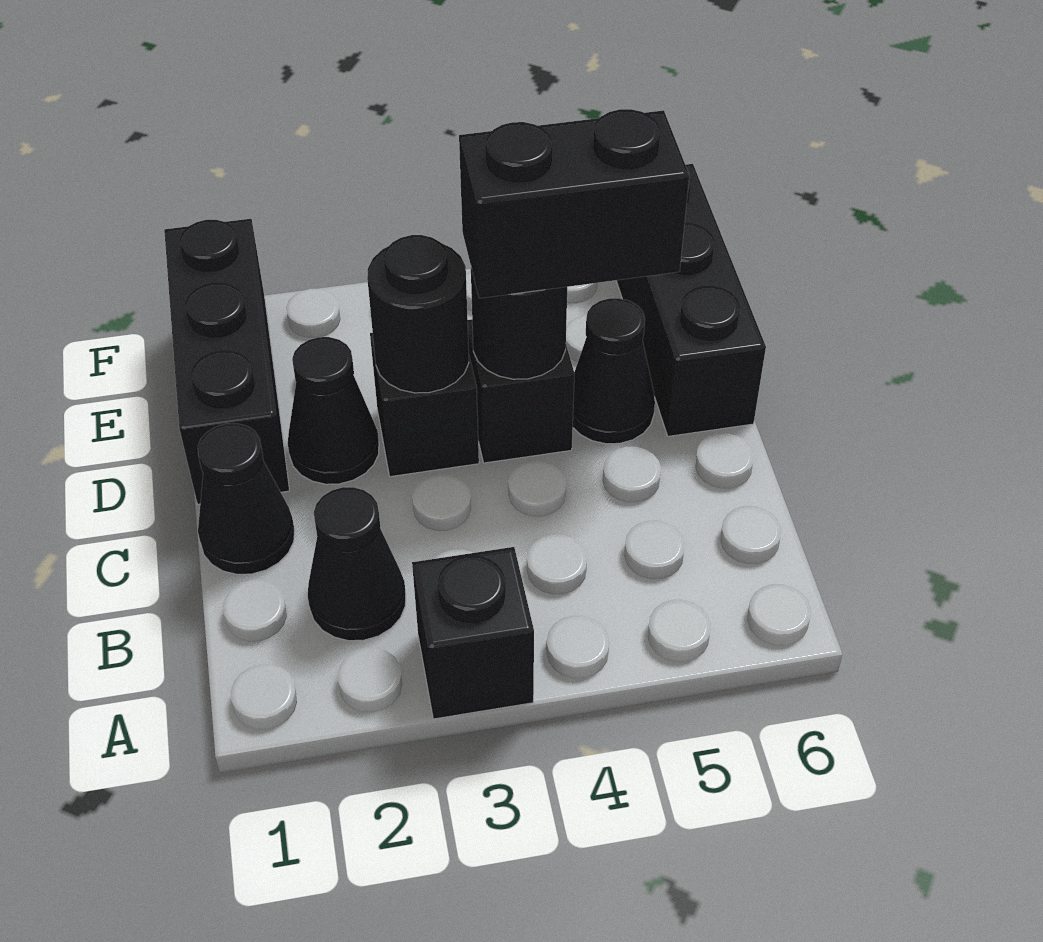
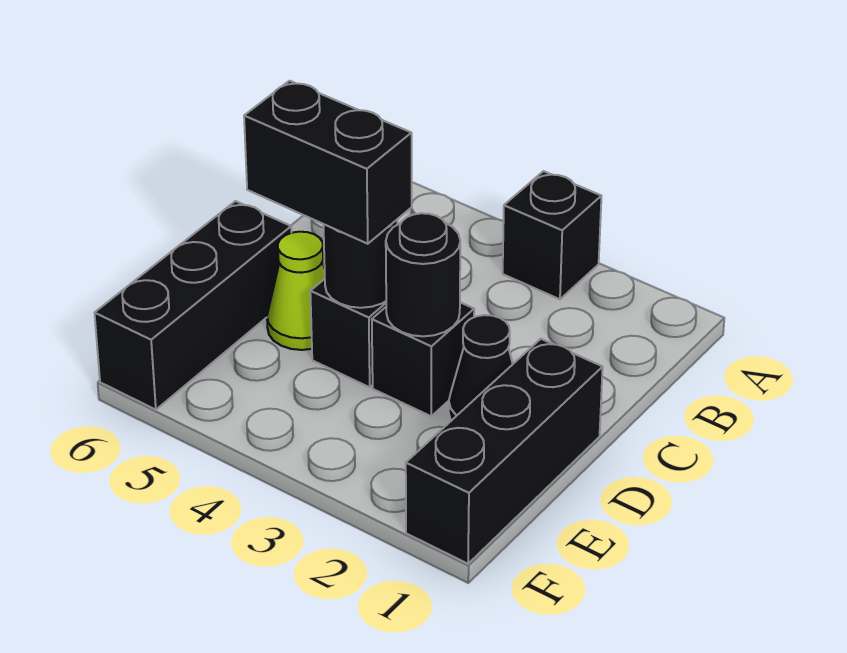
black 1x1 cone [308,487,406,641] -> none
black 1x1 cone [198,424,295,574] -> none
black 1x1 cone [573,298,655,444] -> lime 1x1 cone [267,232,325,350]

